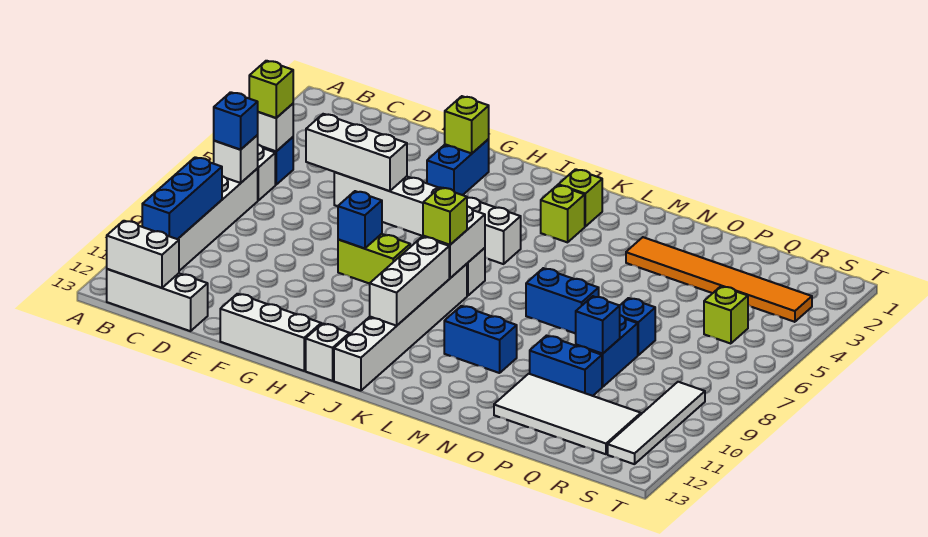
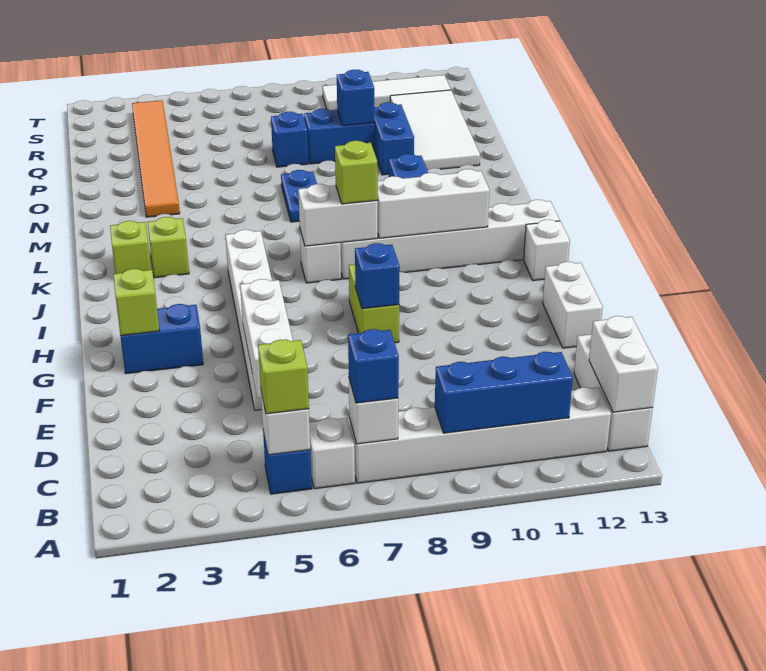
white 1x3 brick [220,294,321,371] -> white 1x2 brick [543,262,603,348]
blue 1x2 brick [526,268,599,334] -> blue 1x2 plate [281,170,317,222]
lime 1x1 brick [704,286,748,344] -> none

